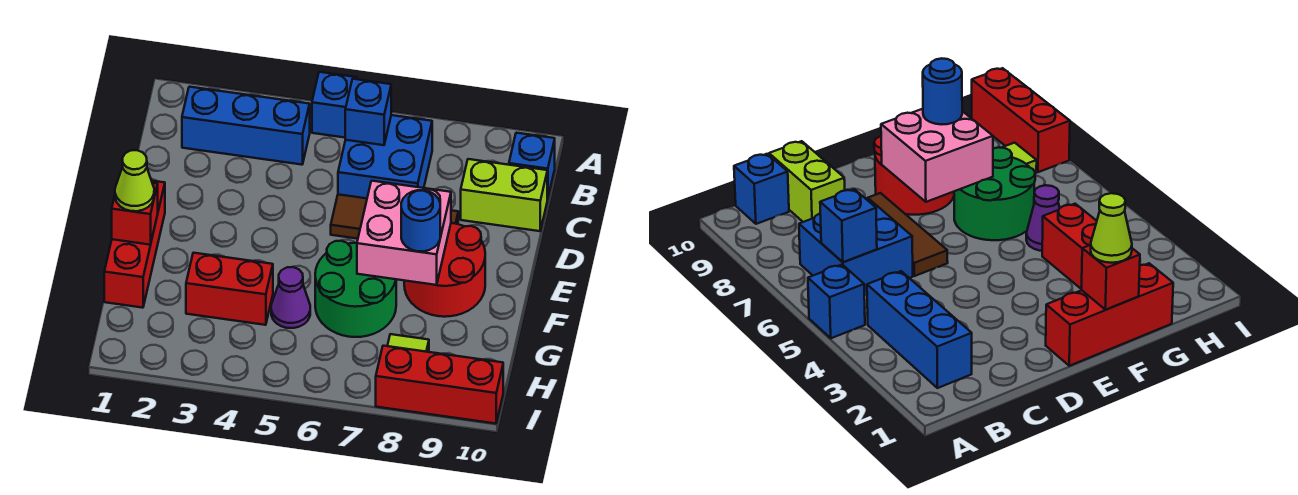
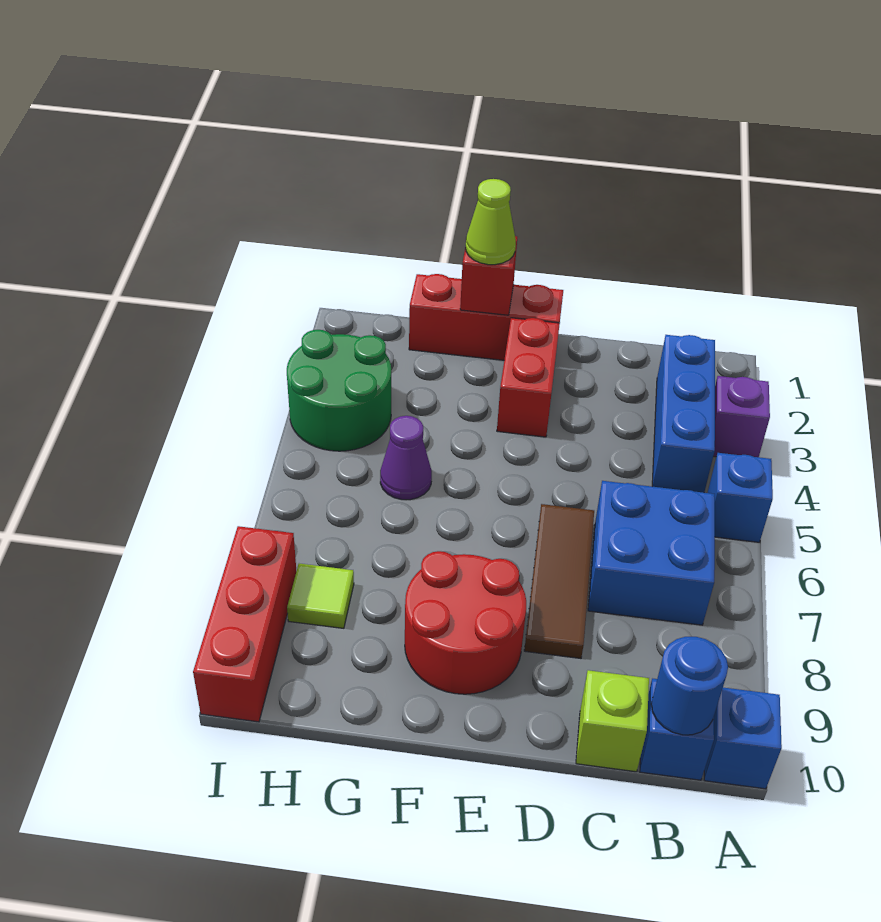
none -> purple 1x1 brick [714,376,770,457]
blue 1x1 brick [345,79,391,145] -> blue 1x1 brick moved to [704,688,782,789]
lime 1x2 brick [461,159,547,231] -> lime 1x1 brick [576,670,649,772]
pink 2x2 brick [357,181,451,285] -> none
green 2x2 round brick [315,241,396,337] -> green 2x2 round brick moved to [287,330,391,451]
blue 1x1 round brick [401,190,440,251] -> blue 1x1 round brick moved to [651,637,728,735]
red 1x2 brick [186,253,273,325] -> red 1x2 brick moved to [497,318,560,437]

